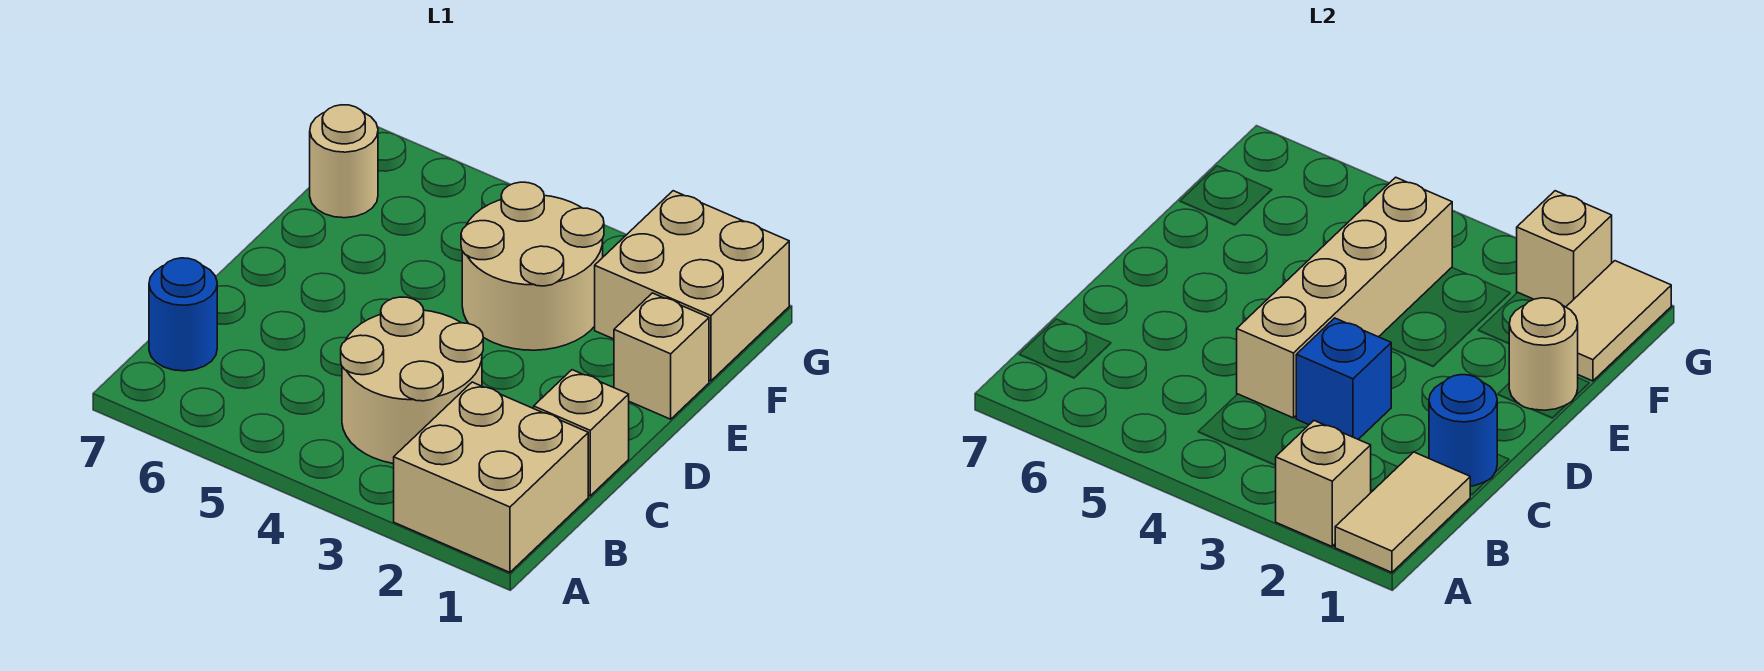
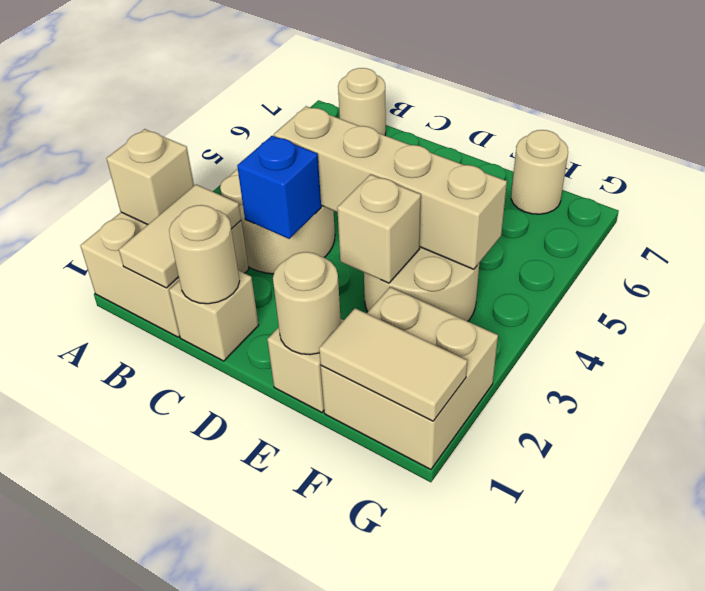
tan 1x2 tile [1335,452,1470,572] -> tan 1x2 tile turned to [119,185,241,288]
blue 1x1 round brick [149,258,217,371] -> tan 1x1 round brick [338,68,386,135]
blue 1x1 round brick [1429,375,1497,486] -> tan 1x1 round brick [169,205,239,304]
tan 1x1 brick [1517,191,1612,307] -> tan 1x1 brick moved to [337,174,421,283]

